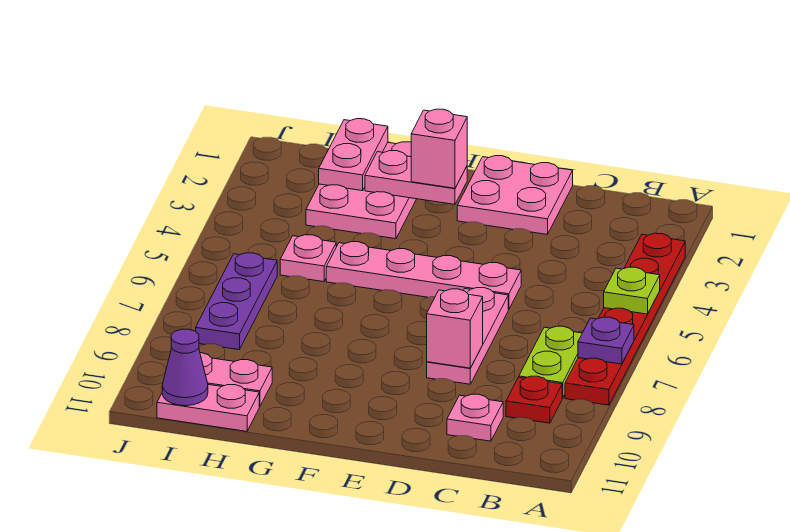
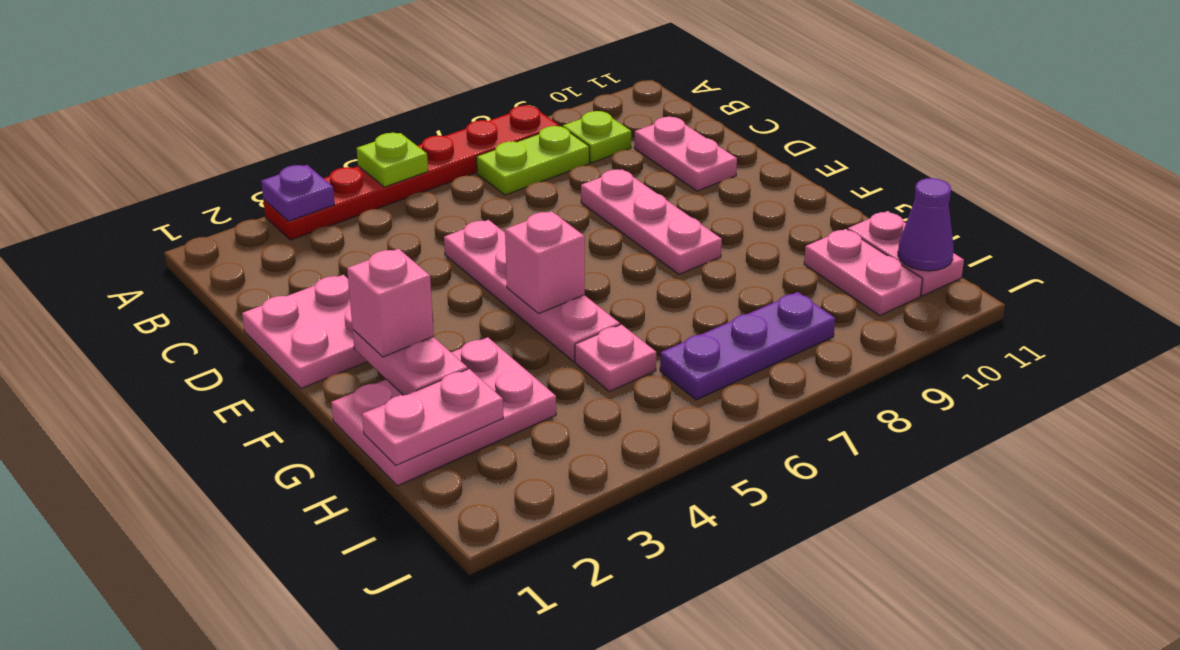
purple 1x1 plate [578,317,634,364] -> purple 1x1 plate moved to [261,165,335,221]
red 1x1 plate [506,376,562,423] -> lime 1x1 plate [563,111,631,163]
pink 1x1 plate [447,394,503,441] -> pink 1x2 plate [634,117,737,191]
pink 1x3 plate [427,288,508,384] -> pink 1x3 plate turned to [581,169,722,274]
pink 1x1 brick [427,289,483,368] -> pink 1x1 brick moved to [505,211,585,313]

